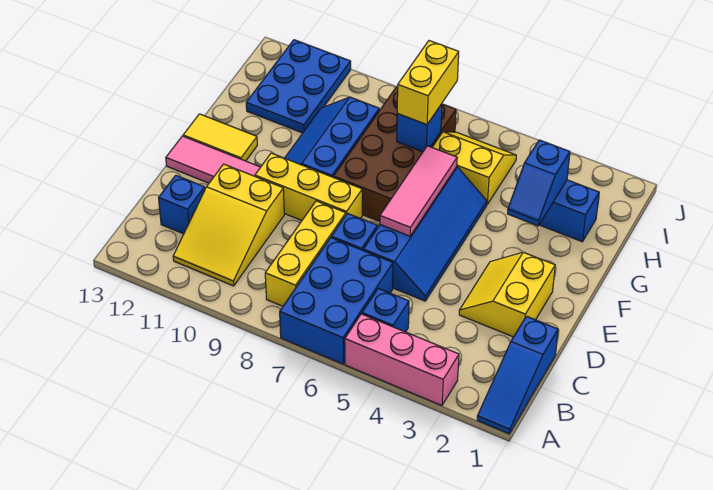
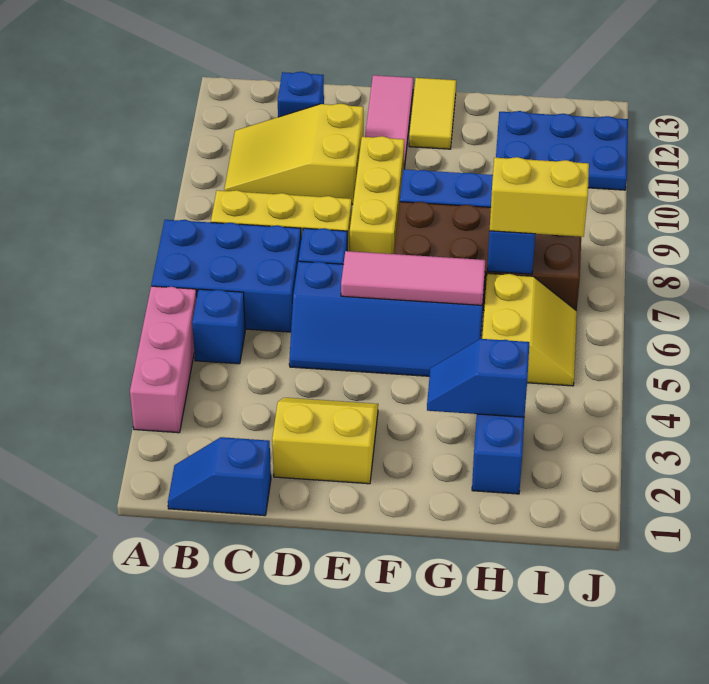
blue 1x3 slope [477,316,558,434] -> blue 1x2 slope [168,437,271,516]

